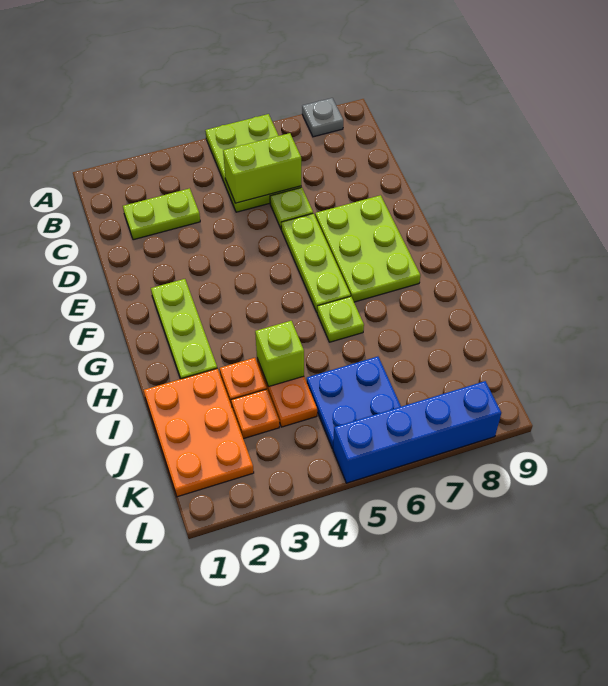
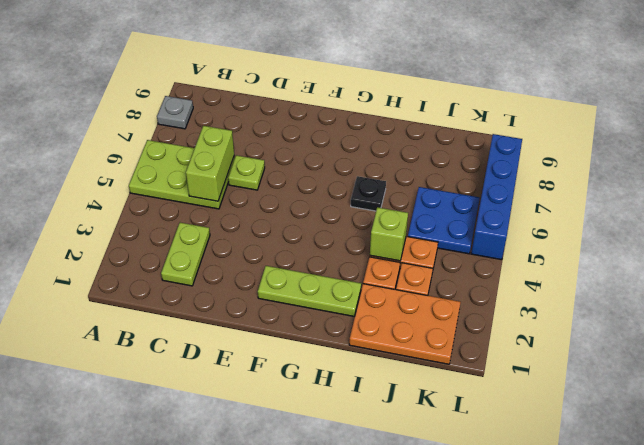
lime 1x3 plate [281,213,351,312] -> none
lime 2x3 plate [315,195,420,302] -> none
lime 1x1 plate [317,296,364,342] -> black 1x1 plate [351,176,386,211]

